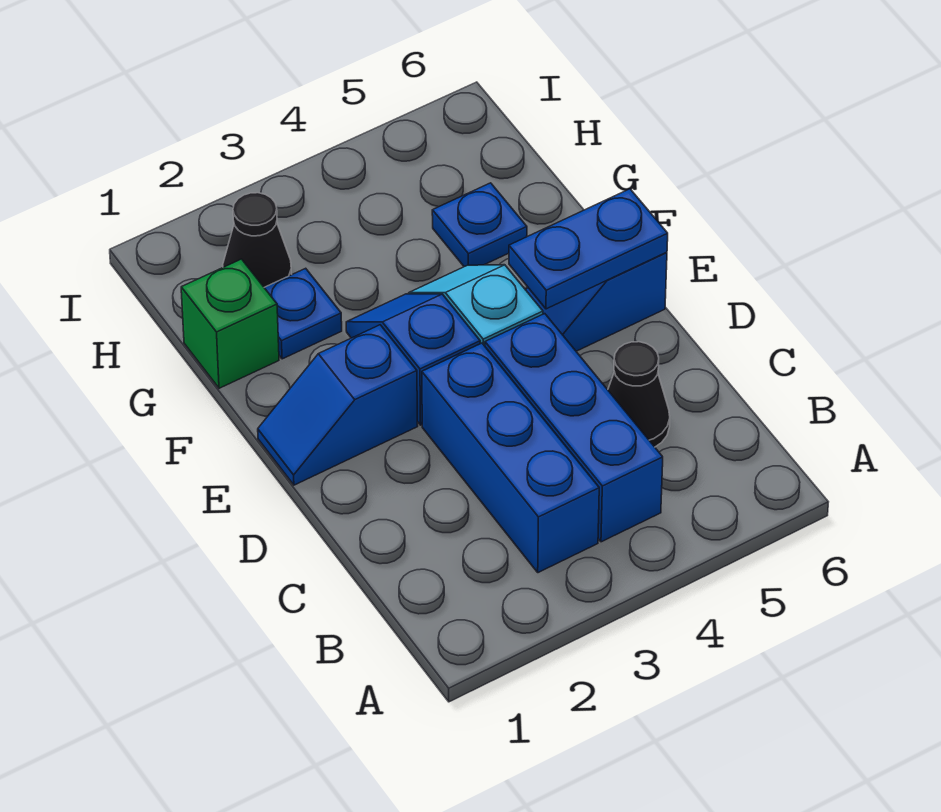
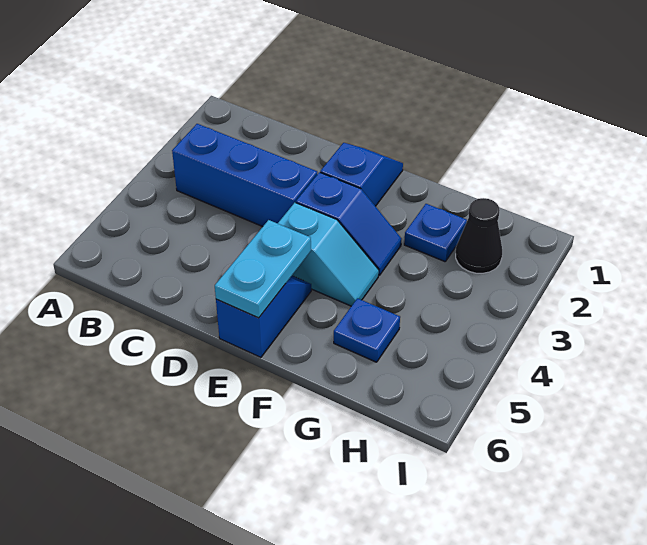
blue 1x3 brick [485,314,663,542] -> none
black 1x1 cone [608,342,670,447] -> none
blue 1x2 plate [509,189,668,309] -> cyan 1x2 plate [215,220,311,318]
green 1x1 brick [181,259,279,388] -> none

